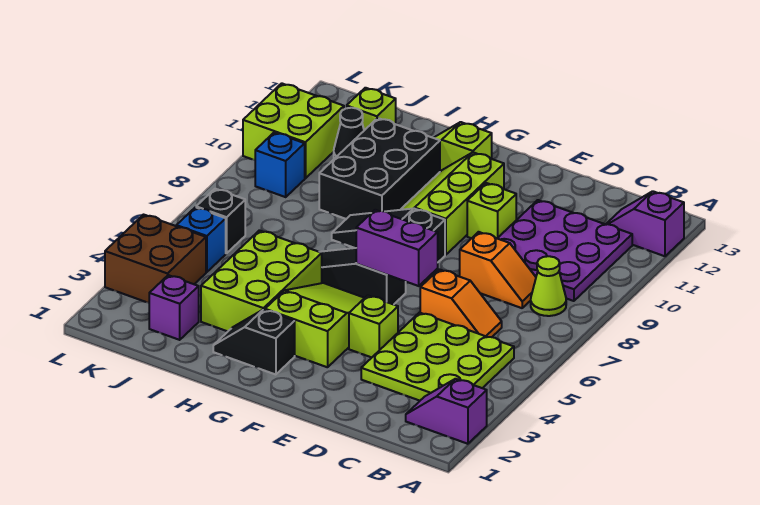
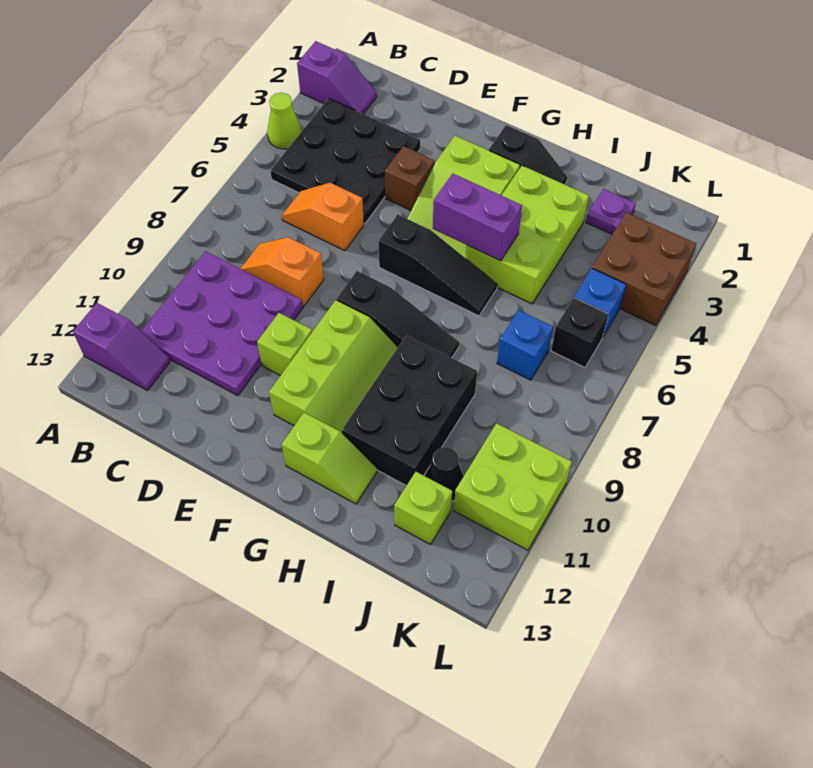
lime 3x3 plate [361,313,514,401] -> black 3x3 plate [270,98,420,224]
lime 1x1 cone [531,256,566,316] -> lime 1x1 cone moved to [267,93,302,149]
lime 1x1 brick [349,295,398,357] -> brown 1x1 brick [385,146,435,210]
purple 1x2 brick [356,210,438,286] -> purple 1x2 brick moved to [433,174,522,261]
purple 1x1 brick [149,275,199,340] -> purple 1x1 plate [586,189,636,234]
blue 1x1 brick [255,132,305,197] -> blue 1x1 brick moved to [497,310,553,380]

